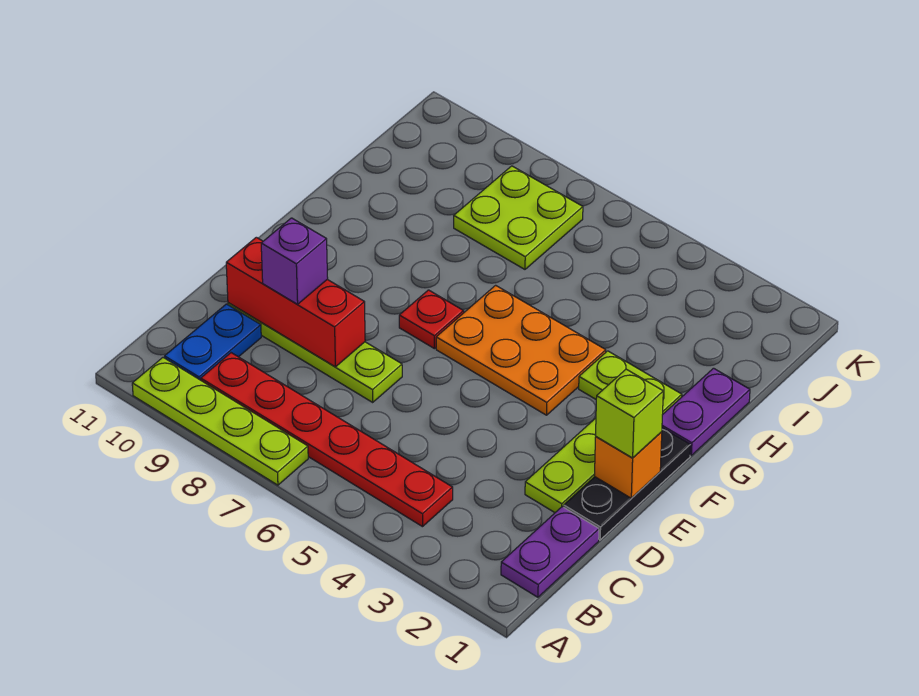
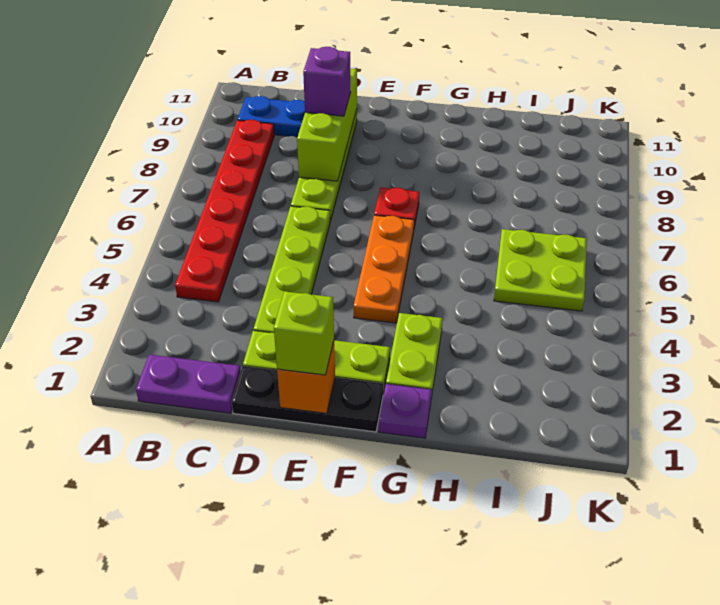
lime 1x4 plate [132,358,308,485] -> lime 1x4 plate moved to [254,206,330,333]
red 1x3 brick [226,237,365,367] -> lime 1x3 brick [297,69,357,181]
orange 2x3 plate [436,285,606,415] -> orange 1x3 plate [354,215,414,323]
purple 1x2 plate [662,368,750,455] -> purple 1x1 plate [379,384,432,438]
lime 2x2 plate [454,166,583,269] -> lime 2x2 plate moved to [494,229,587,311]

